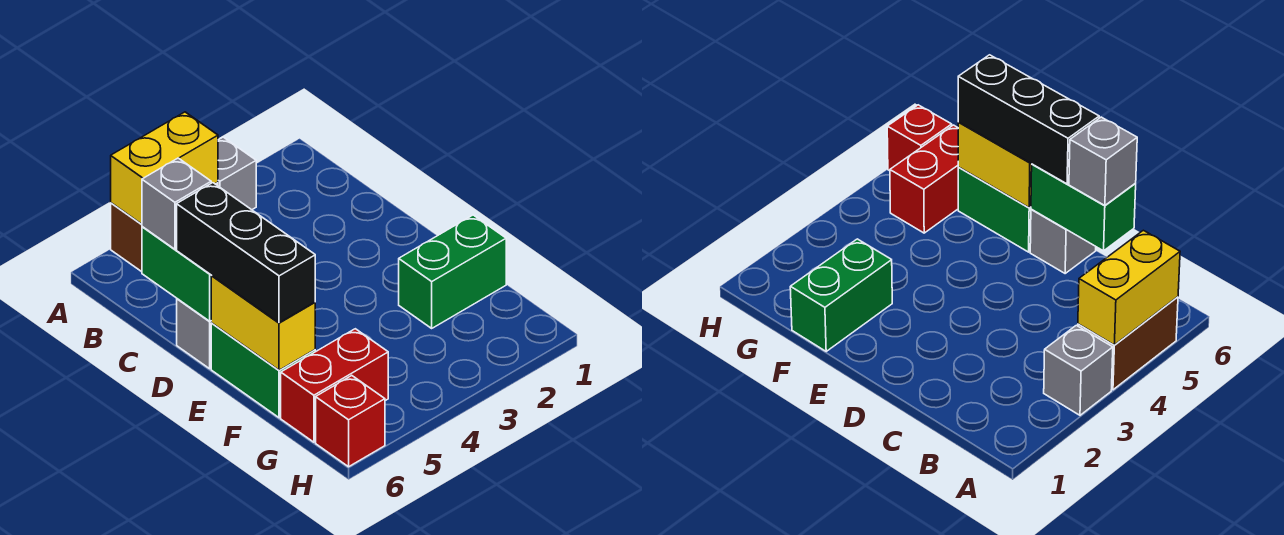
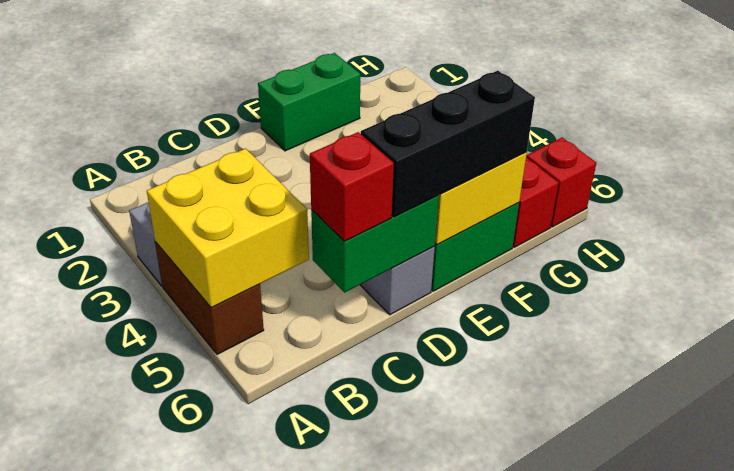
yellow 1x2 brick [111,112,218,224] -> yellow 2x2 brick [147,149,309,308]
grey 1x1 brick [142,158,211,249] -> red 1x1 brick [310,132,394,241]
green 1x2 brick [399,215,506,328] -> green 1x2 brick turned to [258,53,360,151]

